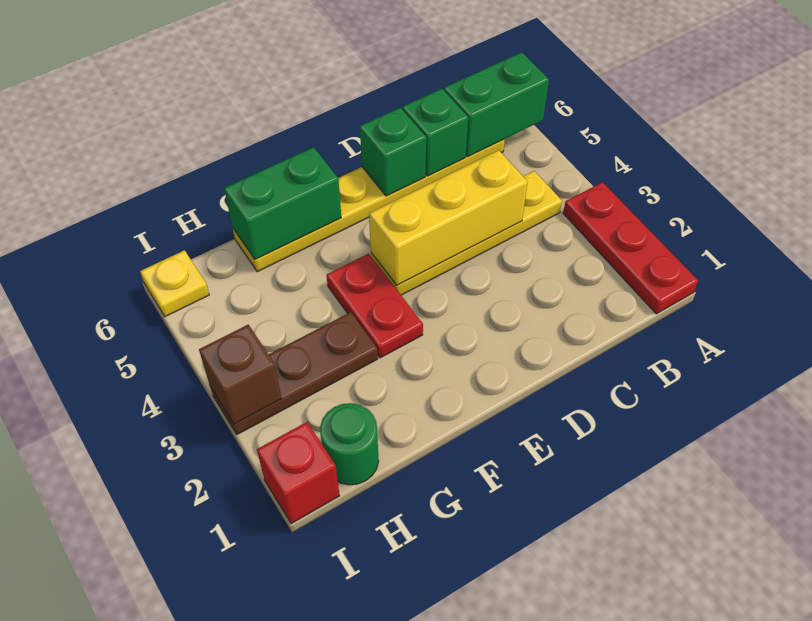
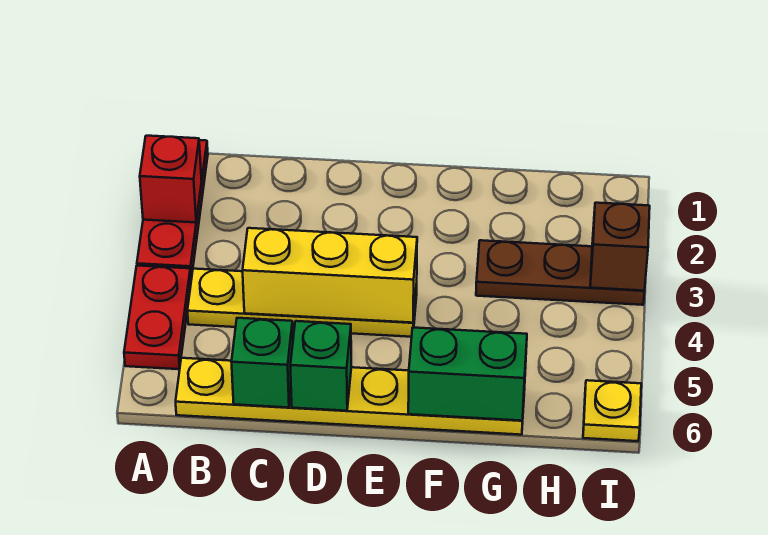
green 1x2 brick [444,52,549,157] -> none
red 1x2 plate [327,254,423,358] -> red 1x2 plate moved to [124,266,191,369]
green 1x1 round brick [320,403,379,485] -> none
red 1x1 brick [257,422,340,524] -> red 1x1 brick moved to [140,136,202,222]

